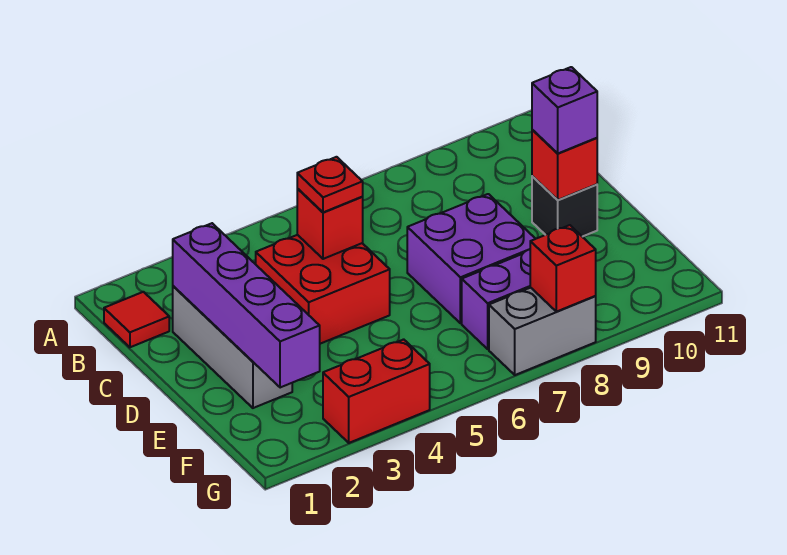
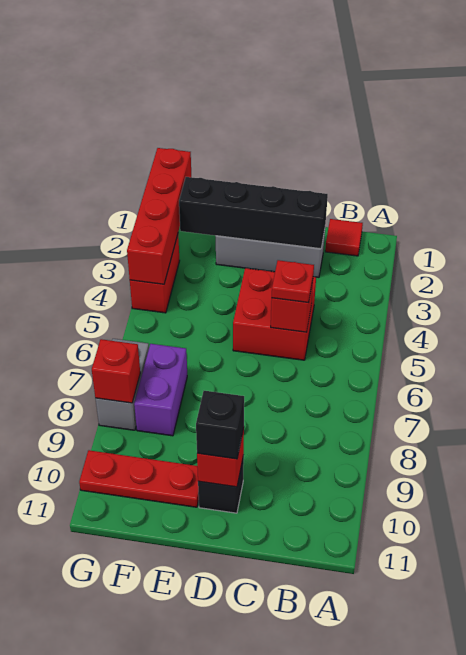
purple 1x4 brick [173,223,320,388] -> black 1x4 brick [179,177,328,249]
purple 2x2 brick [407,194,535,323] -> none
purple 1x1 brick [532,67,597,153] -> black 1x1 brick [196,391,244,459]
none -> red 1x3 plate [79,450,199,507]
none -> red 1x4 brick [127,148,191,284]

